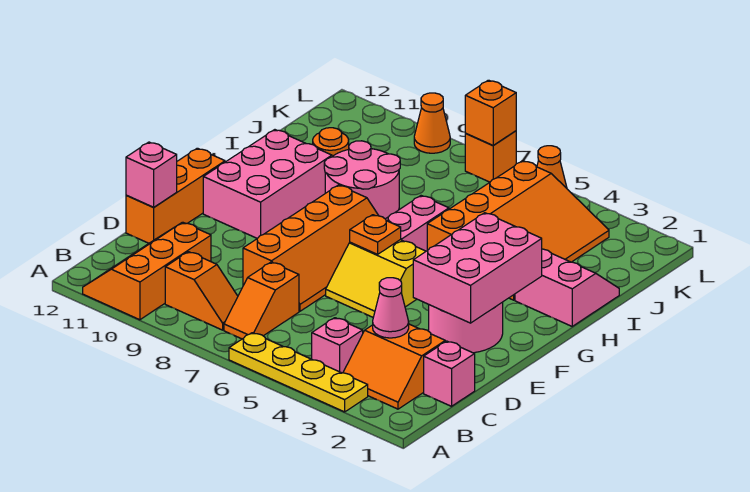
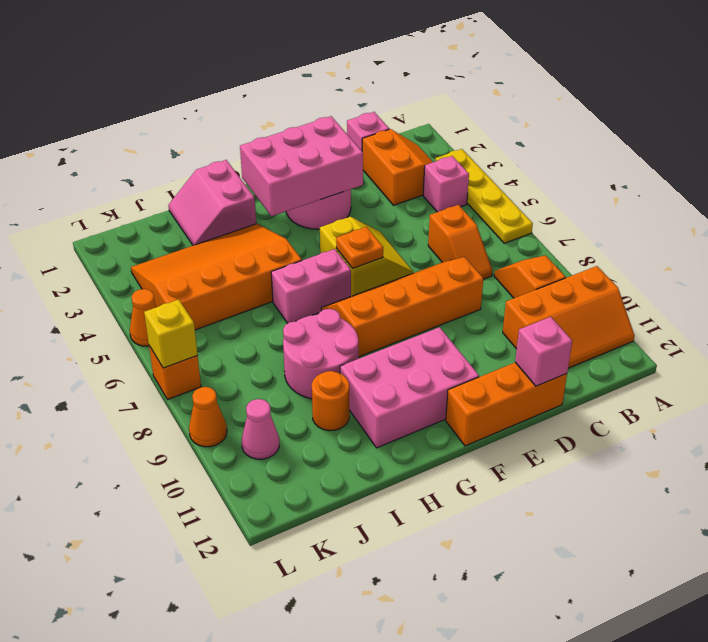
orange 1x2 slope [224,262,299,339] -> orange 1x2 slope turned to [428,205,492,279]
pink 1x1 cone [373,278,409,338] -> pink 1x1 cone moved to [242,399,279,459]
orange 1x1 brick [465,80,516,145] -> yellow 1x1 brick [144,299,198,368]

